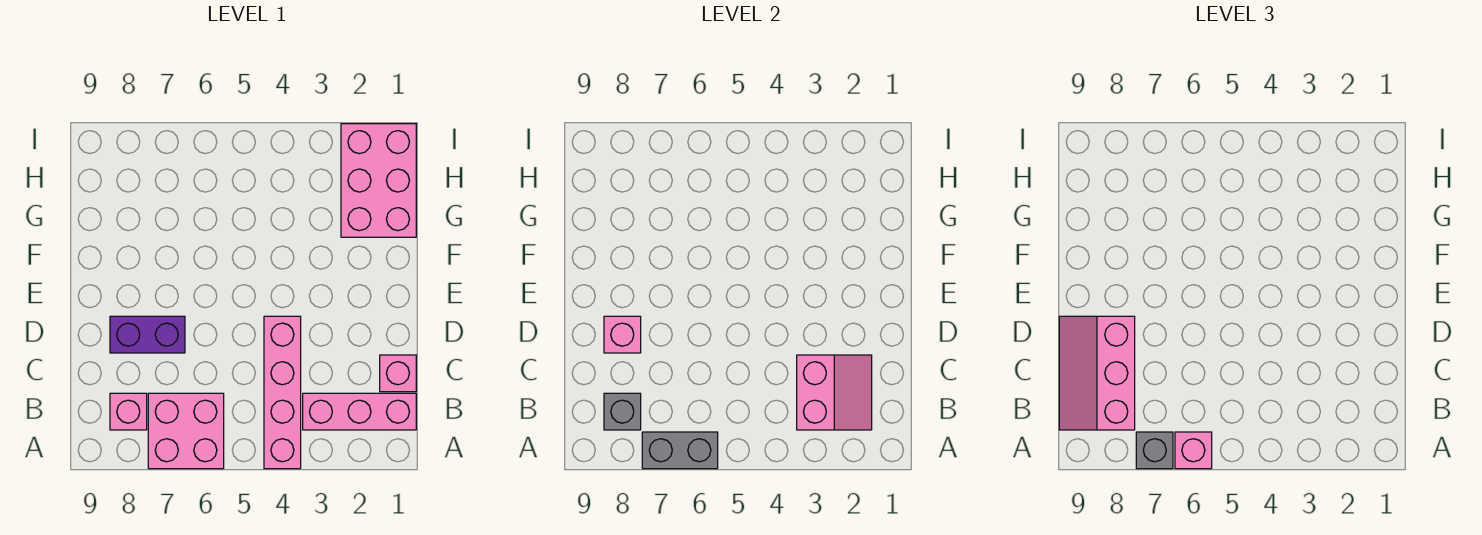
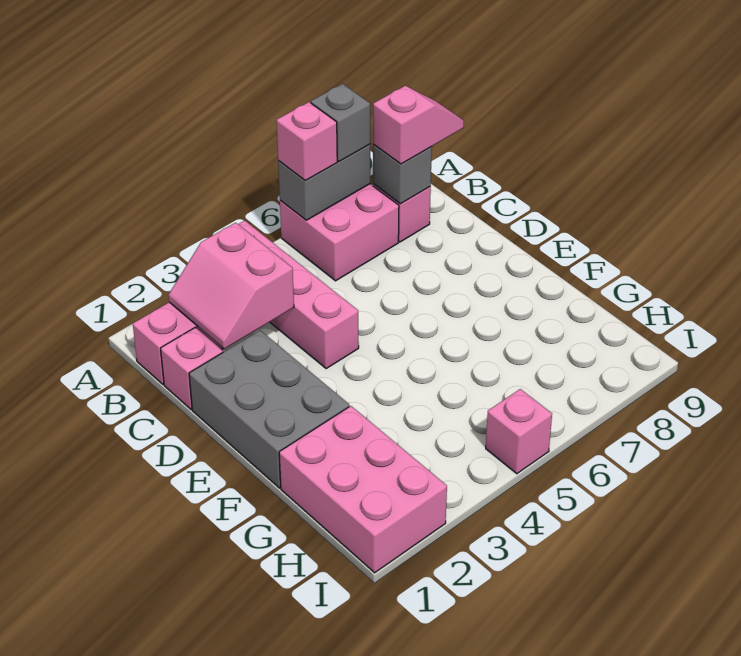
pink 2x3 slope [1059,316,1135,430] -> pink 1x2 slope [373,86,464,164]
none -> grey 2x3 brick [189,330,349,488]
purple 1x2 brick [110,316,185,353] -> none
pink 1x1 brick [604,316,641,353] -> pink 1x1 brick moved to [486,389,552,474]

